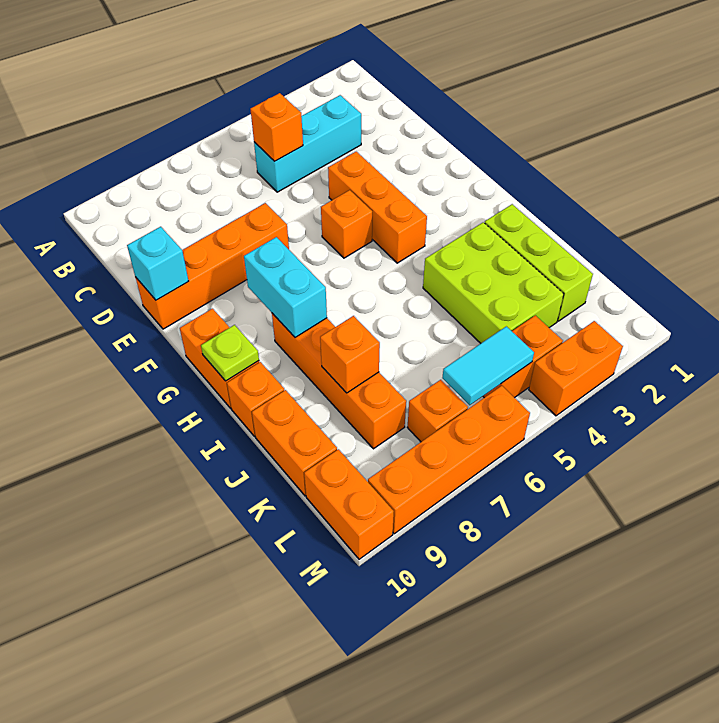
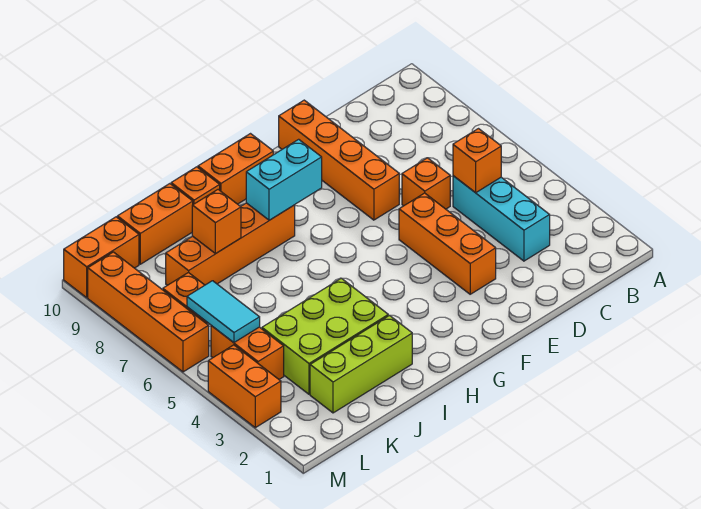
orange 1x3 brick [328,152,427,263] -> orange 1x3 brick turned to [399,193,496,294]
cyan 1x1 brick [127,227,189,300] -> none
orange 1x1 brick [321,190,372,258] -> orange 1x1 brick moved to [402,158,450,209]
lime 1x1 plate [201,325,259,381] -> none

